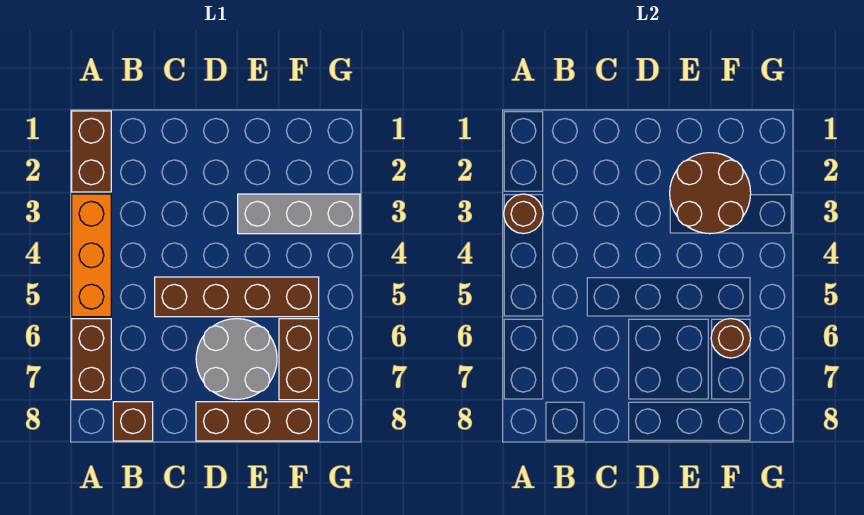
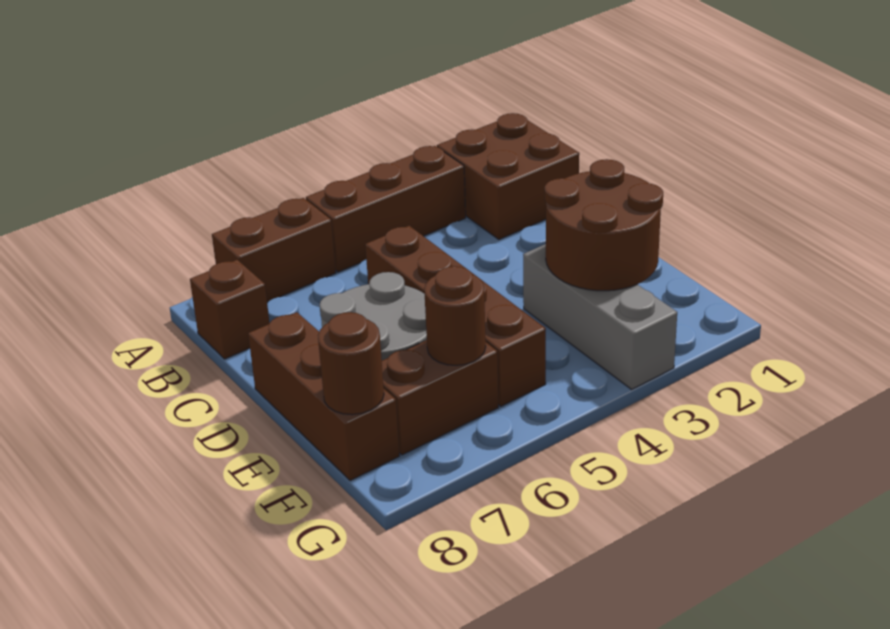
brown 1x2 brick [72,111,111,192] -> brown 2x2 brick [437,113,579,239]
orange 1x3 brick [72,194,111,317] -> brown 1x3 brick [306,146,466,272]
brown 1x1 round brick [504,194,543,234] -> brown 1x1 round brick moved to [318,312,384,415]

